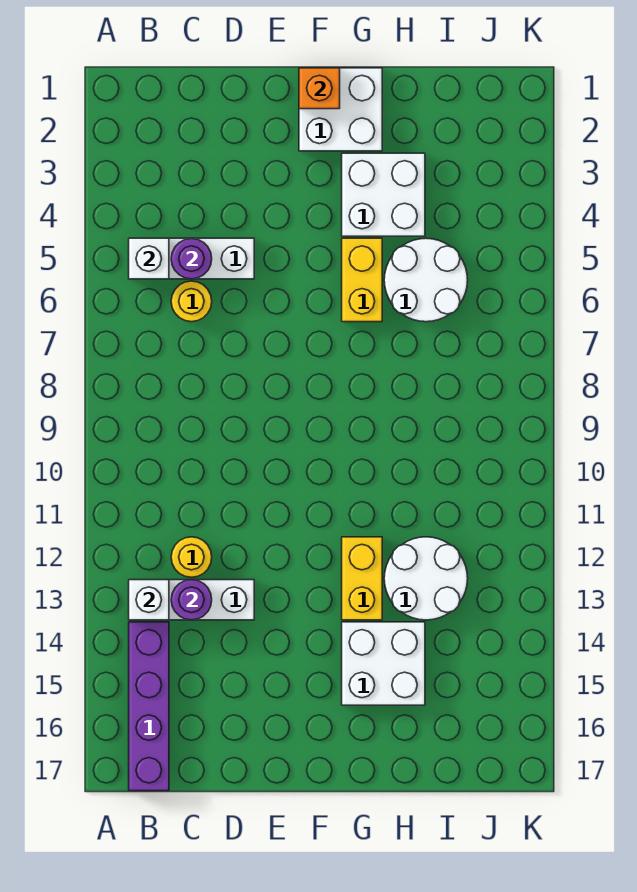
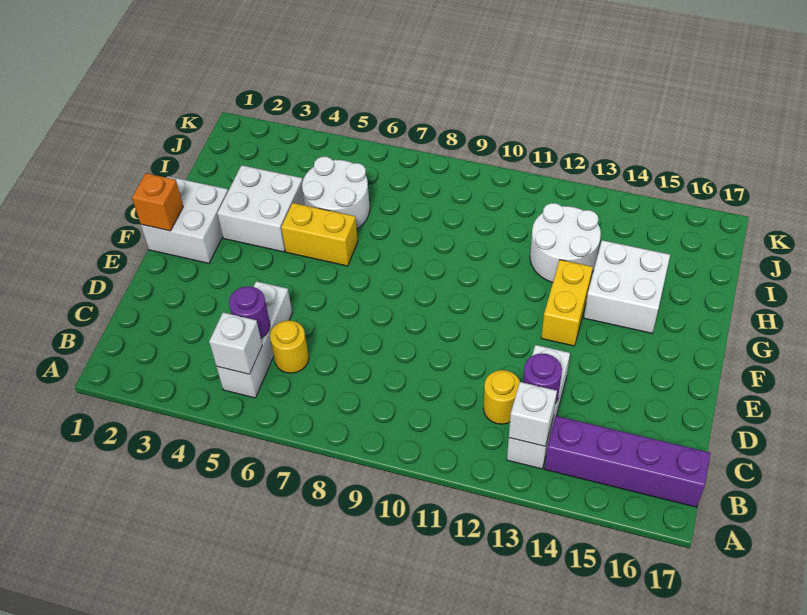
yellow 1x2 brick [342,537,382,620] -> yellow 1x2 brick turned to [541,260,593,346]

